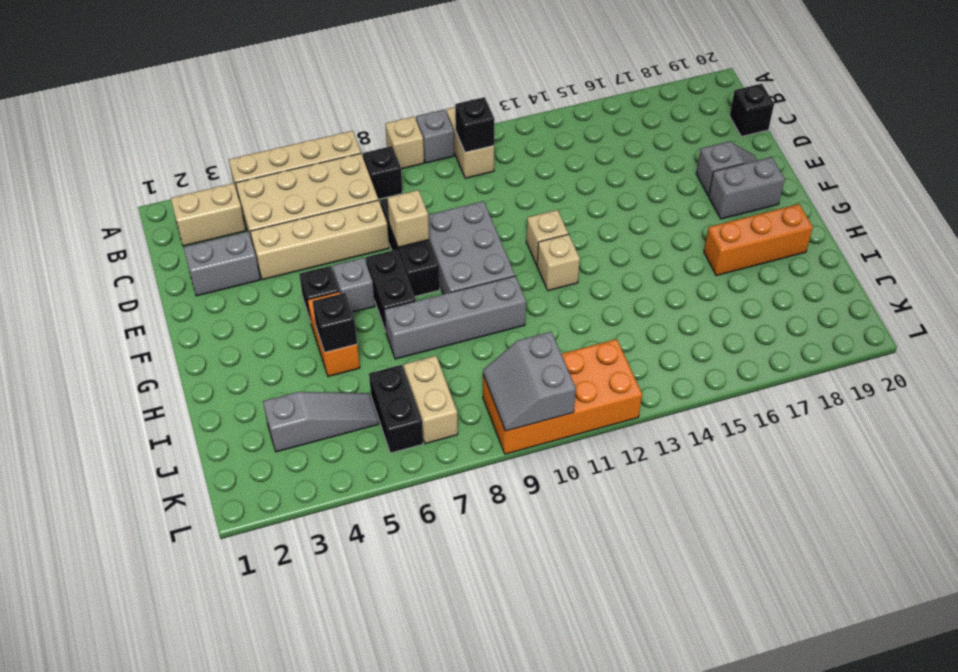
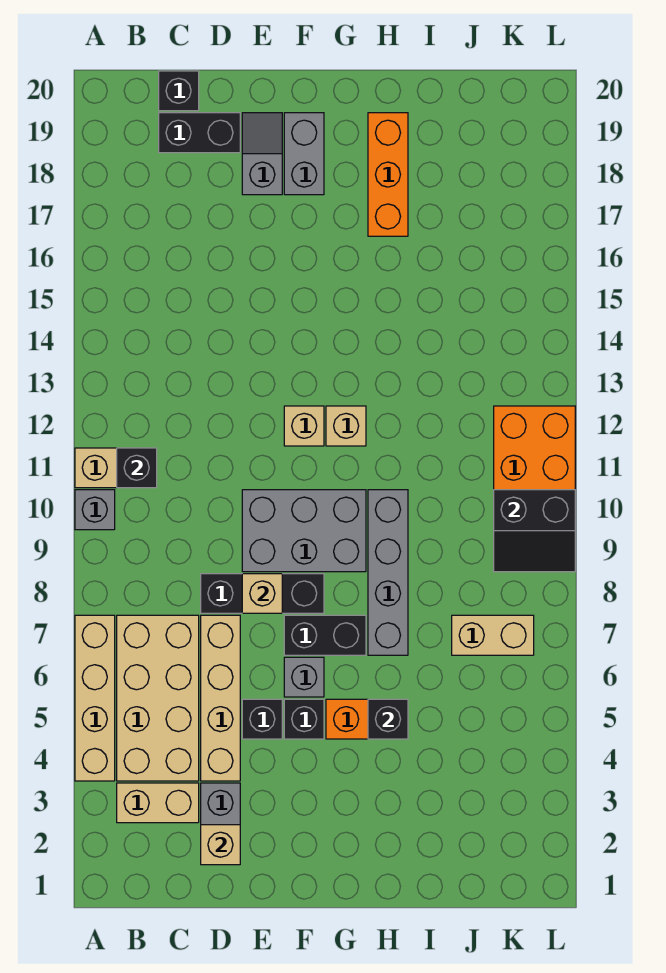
tan 1x1 brick [385,117,424,169] -> tan 1x1 brick moved to [201,825,240,865]
tan 1x2 brick [171,183,246,246] -> tan 1x2 brick turned to [117,783,199,823]
black 1x1 brick [363,146,403,199] -> black 1x1 brick moved to [242,699,282,739]
grey 1x3 slope [263,392,379,452] -> none
black 1x2 brick [369,365,423,453] -> black 1x2 brick moved to [159,113,240,153]
grey 2x2 slope [483,332,576,431] -> black 2x2 slope [494,490,575,572]

